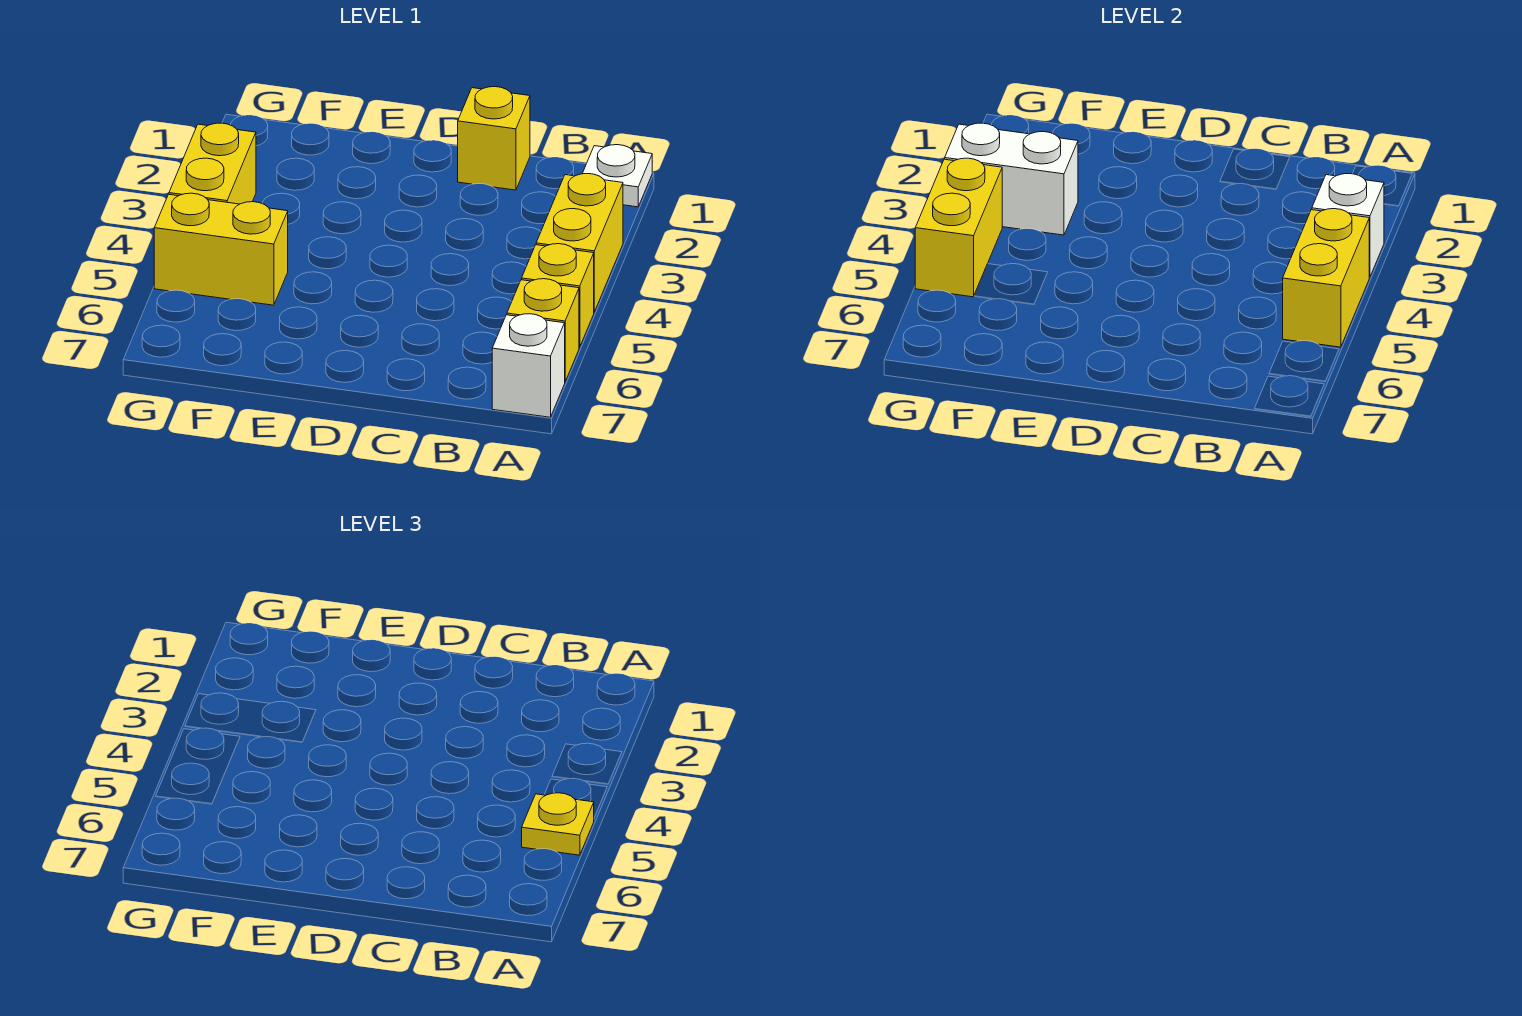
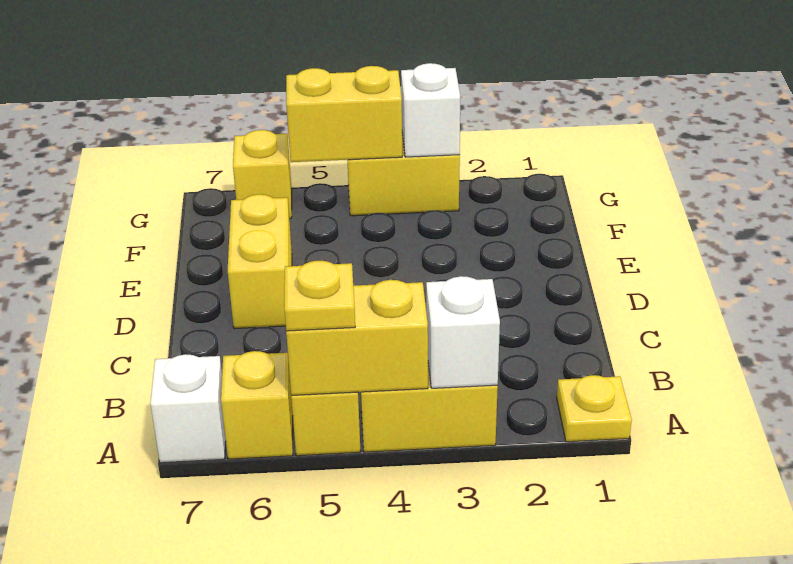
white 1x1 plate [582,145,652,207] -> yellow 1x1 plate [557,375,632,442]
yellow 1x1 brick [458,87,530,190] -> yellow 1x1 brick moved to [233,130,292,219]
white 1x2 brick [945,123,1078,235] -> white 1x1 brick [401,63,460,157]
yellow 1x2 brick [154,193,288,305] -> yellow 1x2 brick moved to [228,194,292,329]

